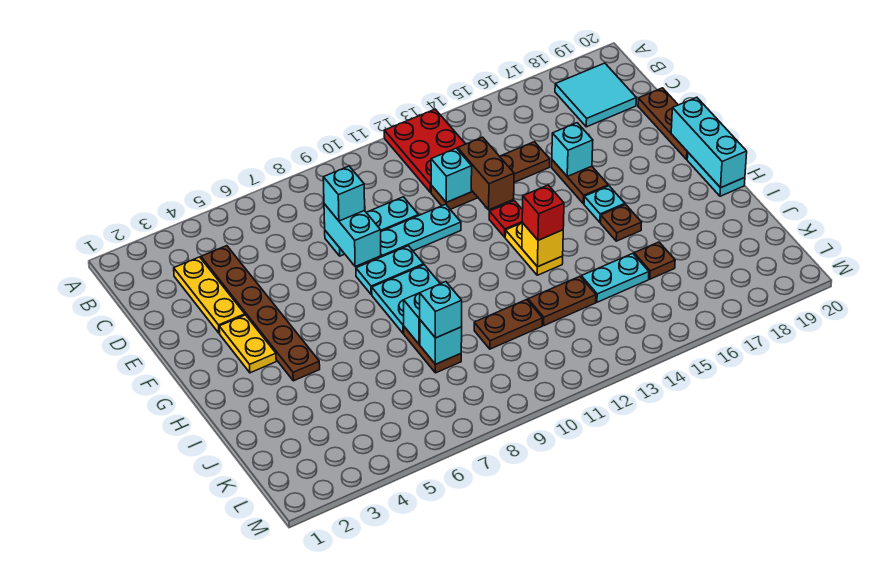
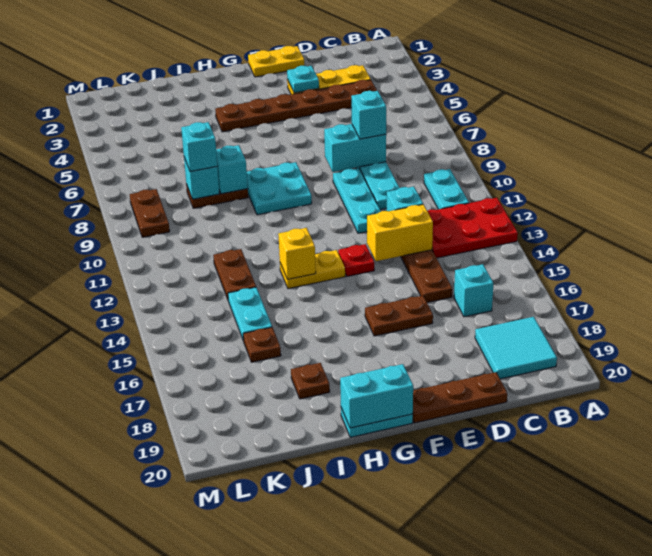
brown 1x2 brick [458,137,514,210] -> yellow 1x2 brick [367,204,433,261]
cyan 1x1 brick [552,123,593,176] -> cyan 1x1 brick moved to [454,264,494,317]
yellow 1x2 plate [219,315,276,373] -> yellow 1x2 plate moved to [248,46,305,77]
cyan 1x2 plate [356,246,424,295] -> cyan 1x2 plate moved to [424,169,469,209]
cyan 1x3 brick [671,97,747,188] -> cyan 1x2 brick [340,364,413,428]
cyan 1x1 plate [584,186,625,222] -> cyan 1x1 plate moved to [287,66,319,93]
red 1x1 brick [522,185,564,240] -> none
brown 1x1 plate [601,204,642,241] -> brown 1x1 plate moved to [291,363,330,399]
brown 1x2 plate [474,299,543,349] -> brown 1x2 plate moved to [130,189,170,237]

